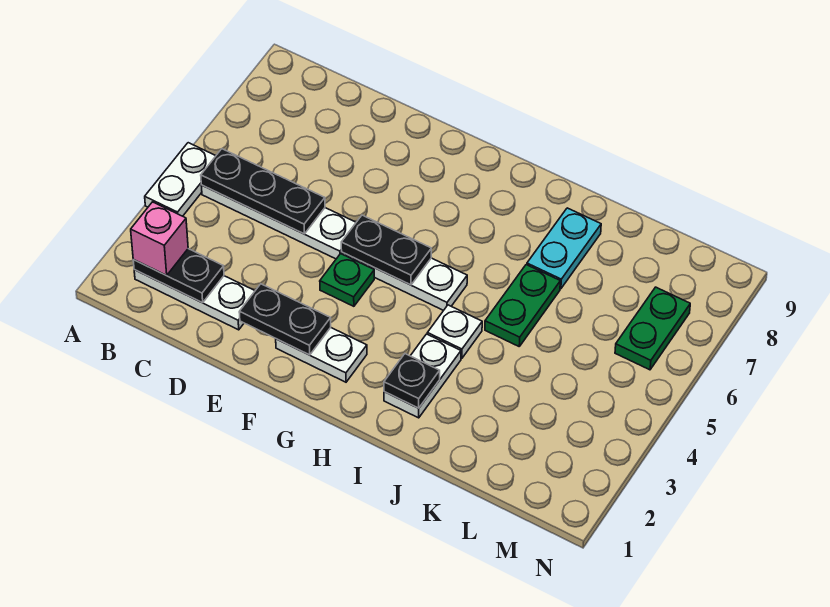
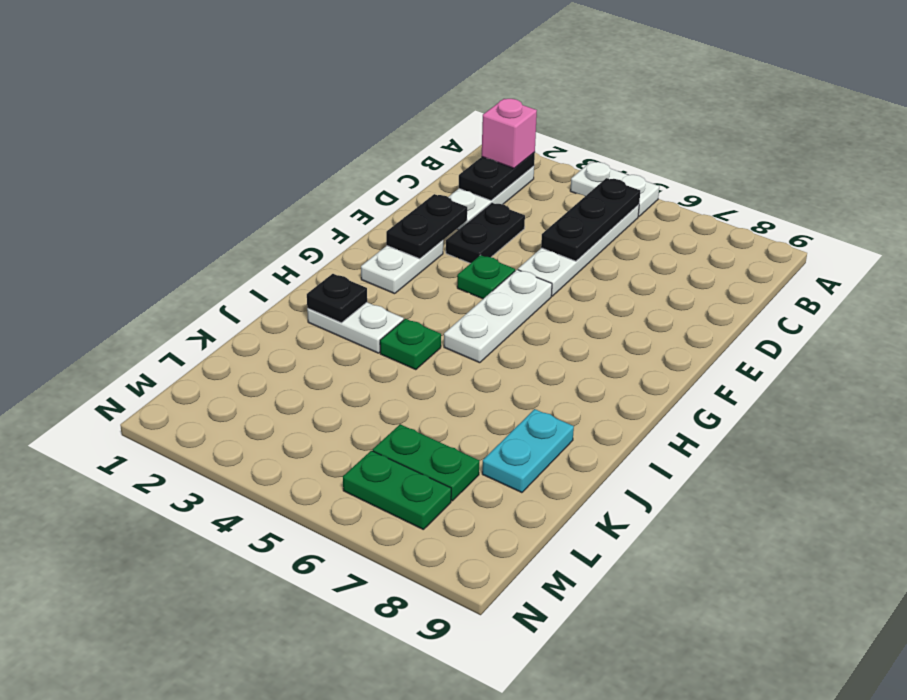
black 1x2 plate [341,215,431,285] -> black 1x2 plate moved to [446,203,525,263]
white 1x1 plate [427,305,482,359] -> green 1x1 plate [380,319,441,370]
green 1x2 plate [485,265,560,346] -> green 1x2 plate moved to [373,424,479,501]
cyan 1x2 plate [527,208,601,289] -> cyan 1x2 plate turned to [482,409,574,493]

